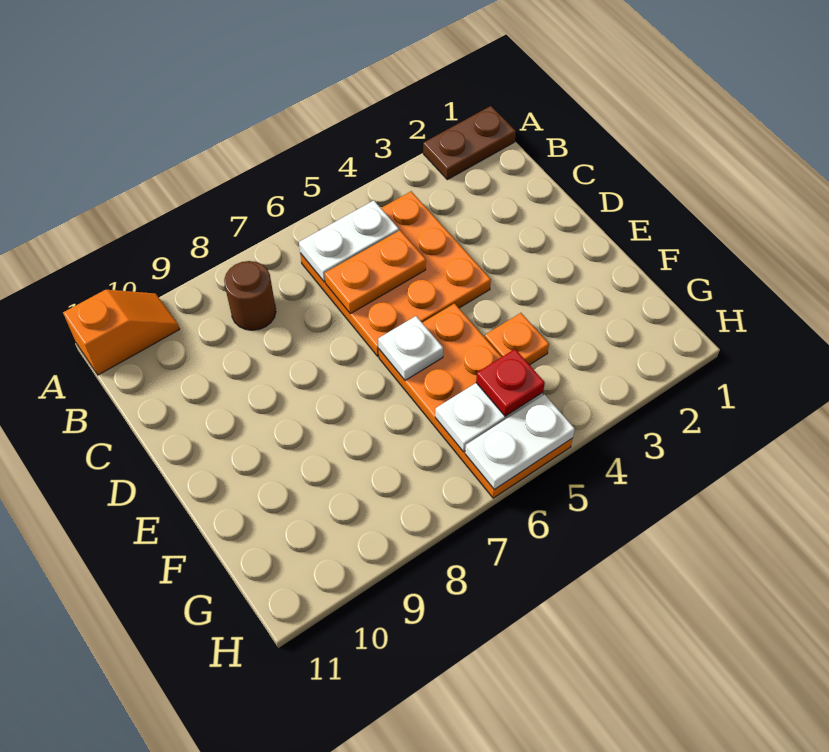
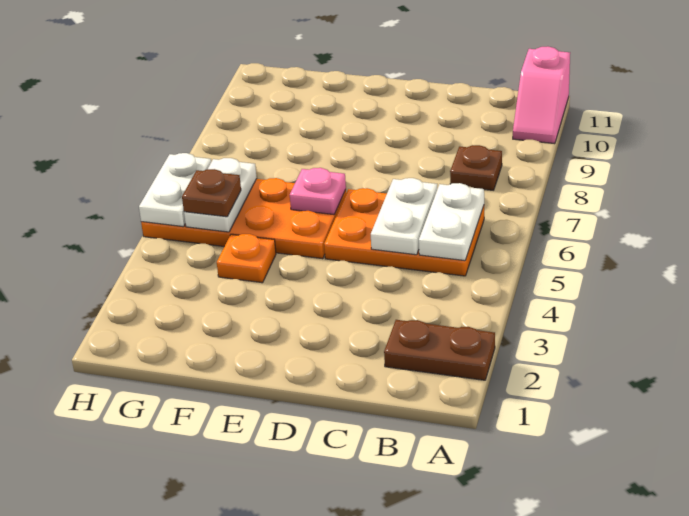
brown 1x2 plate [423,106,516,180] -> brown 1x2 plate turned to [384,320,495,380]
orange 1x2 slope [63,290,179,375] -> pink 1x2 slope [513,46,570,144]
orange 3x3 plate [300,191,491,356] -> orange 2x3 plate [324,188,484,276]
brown 1x1 round brick [224,261,276,330] -> brown 1x1 plate [450,145,502,190]
orange 1x2 plate [324,230,426,314] -> white 1x2 plate [371,178,437,255]
white 1x1 plate [378,316,443,380] -> pink 1x1 plate [290,168,346,215]
red 1x1 plate [476,349,545,416] -> brown 1x1 plate [182,169,241,217]

